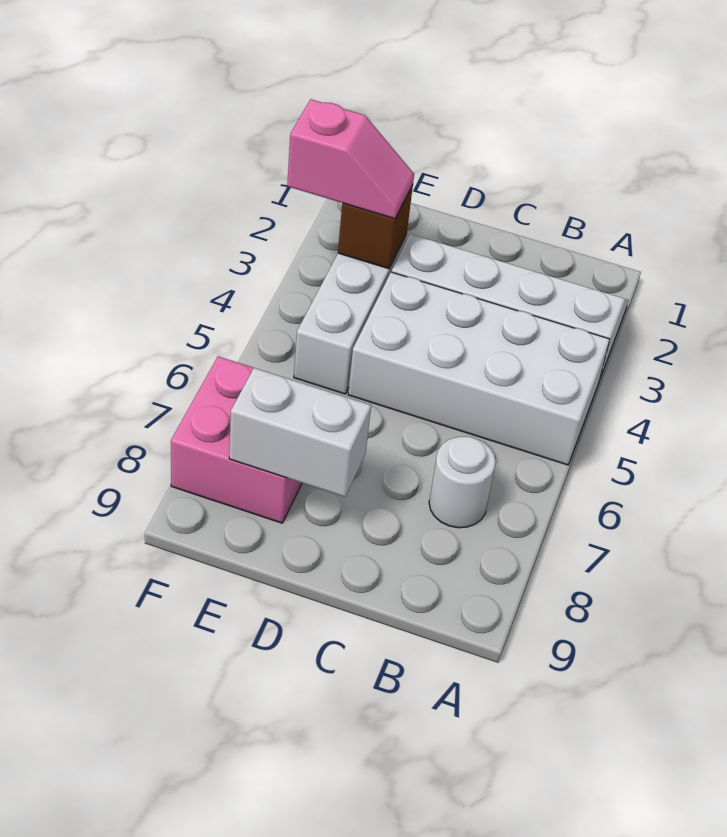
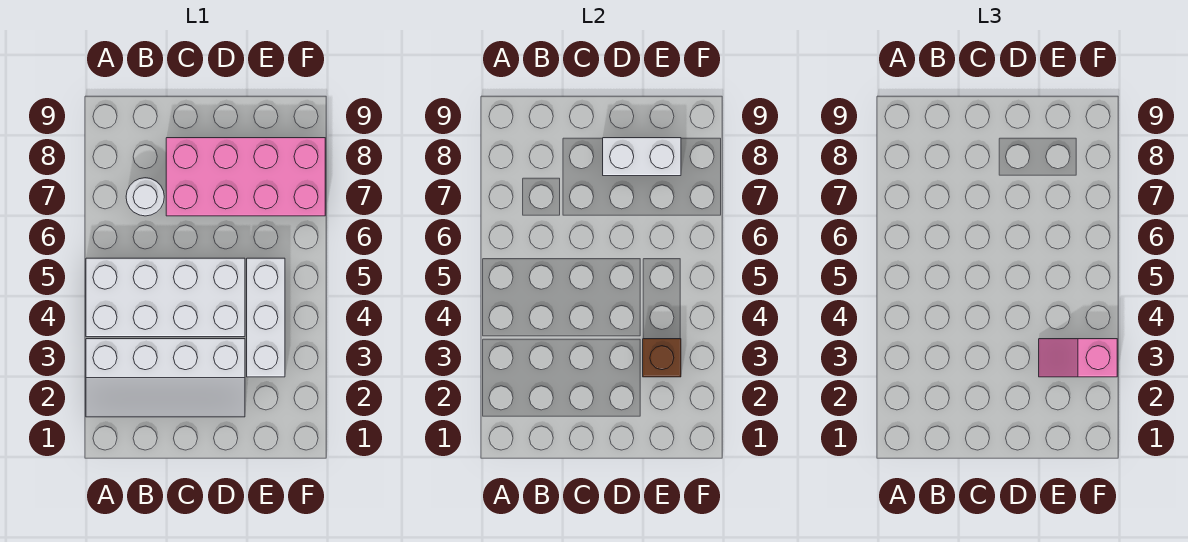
pink 2x2 brick [171,356,302,523] -> pink 2x4 brick [166,138,325,216]

